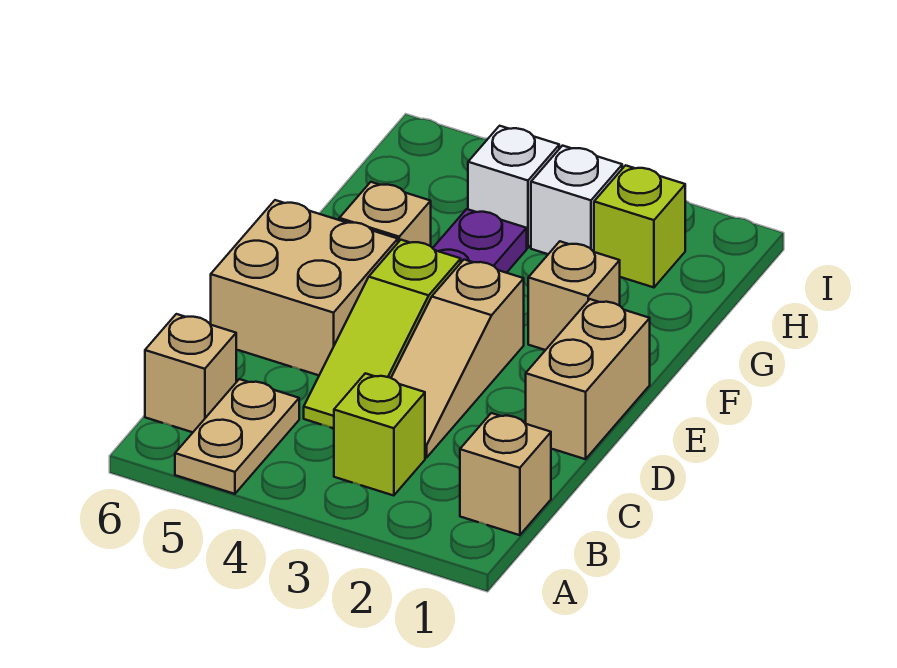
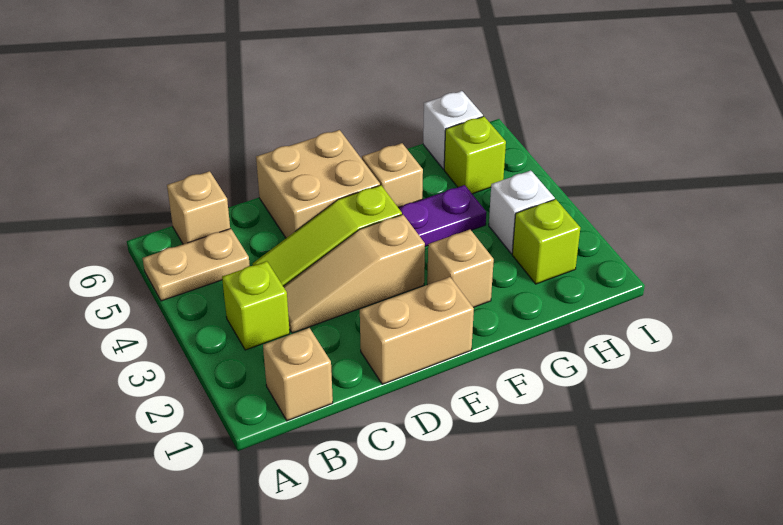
white 1x1 brick [468,126,559,248] -> white 1x1 brick moved to [423,91,483,169]
none -> lime 1x1 brick [444,116,506,194]

